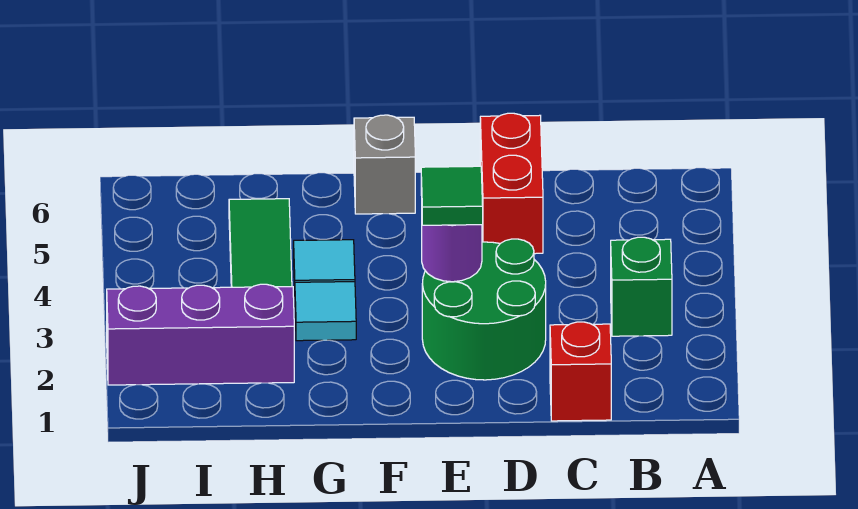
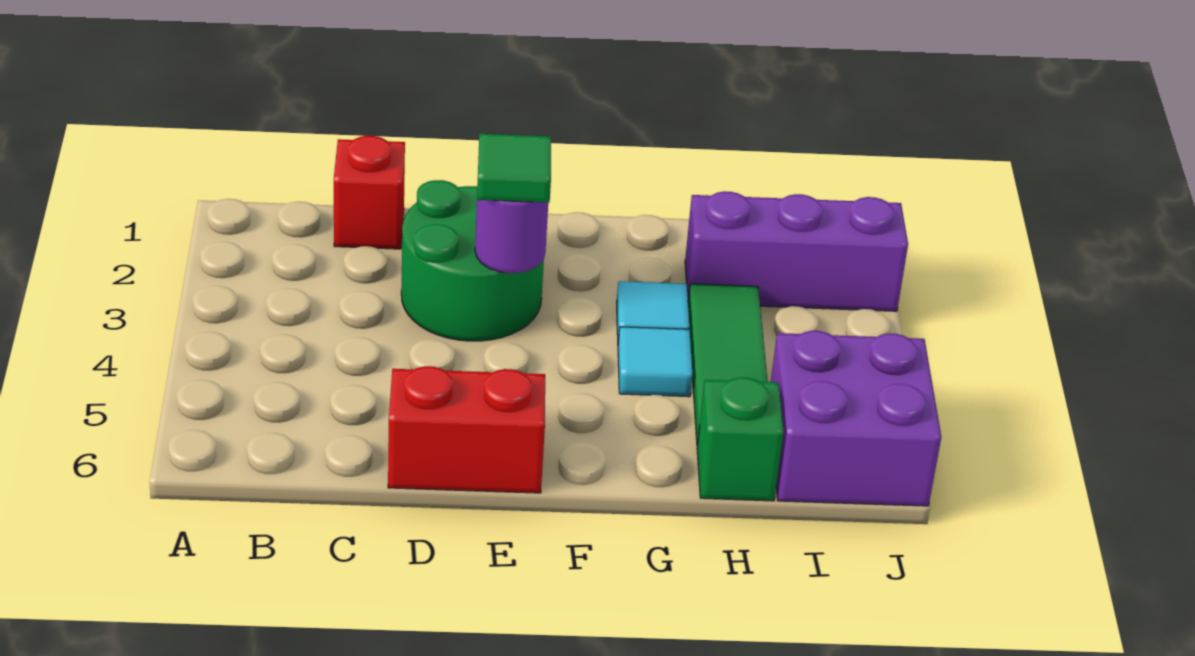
green 1x1 brick [611,237,672,336] -> green 1x1 brick moved to [697,378,784,501]
red 1x2 brick [480,113,543,254] -> red 1x2 brick turned to [388,366,545,493]
grey 1x1 brick [354,115,415,214] -> none
none -> purple 2x2 brick [771,331,941,506]

